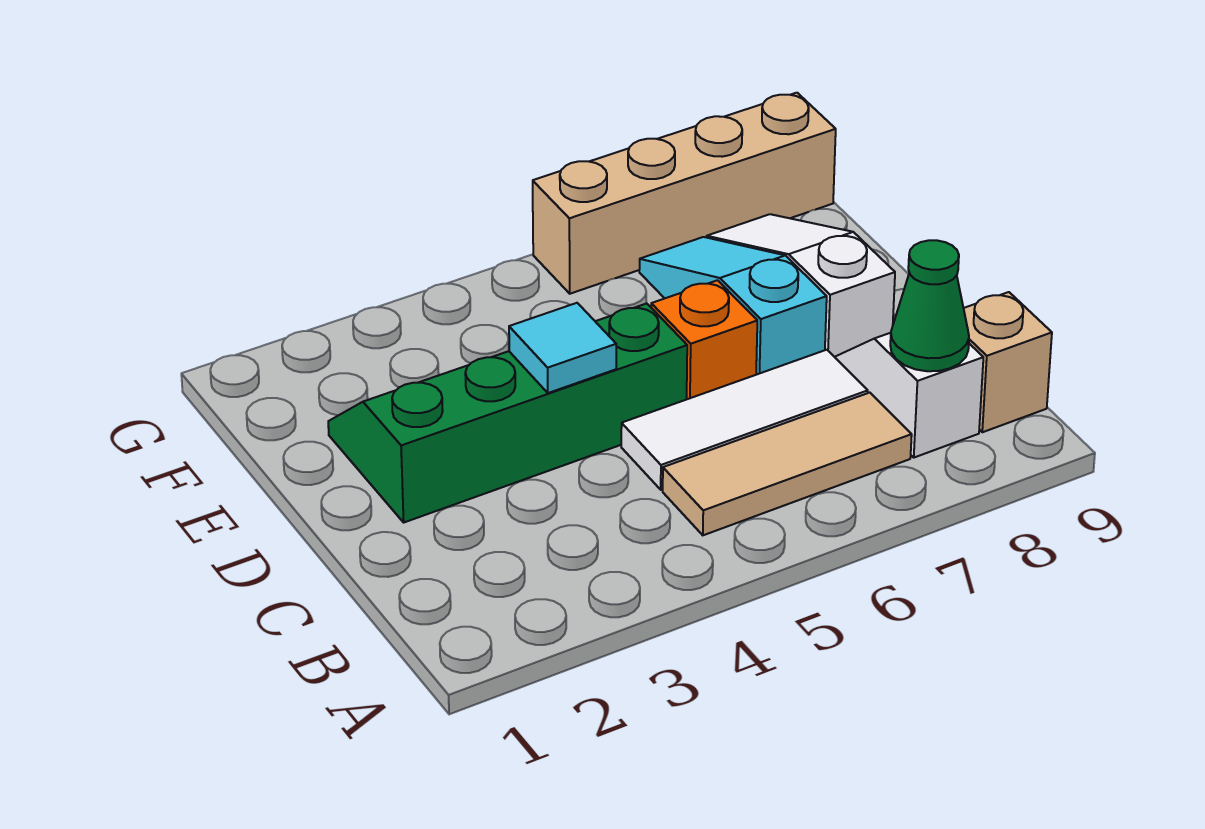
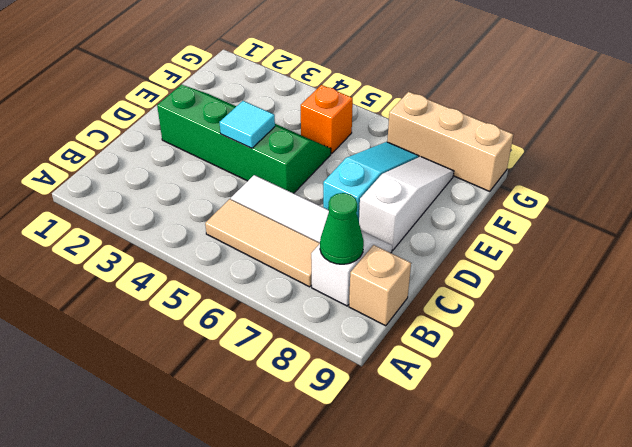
orange 1x1 brick [651,280,757,399] -> orange 1x1 brick moved to [301,85,353,154]
tan 1x4 brick [533,93,836,294] -> tan 1x3 brick [387,92,513,192]

